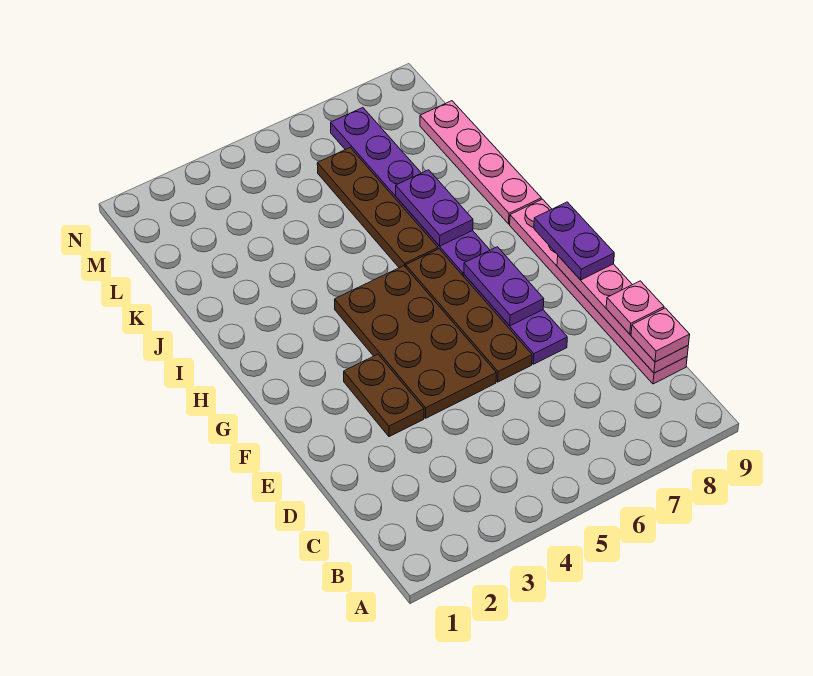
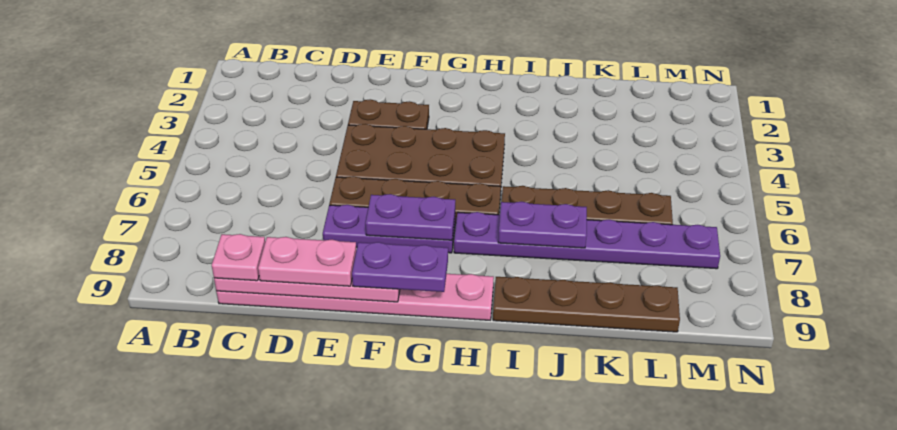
pink 1x1 plate [606,281,664,334] -> pink 1x2 plate [258,237,356,286]
pink 1x4 plate [420,101,541,224] -> brown 1x4 plate [493,277,680,332]

